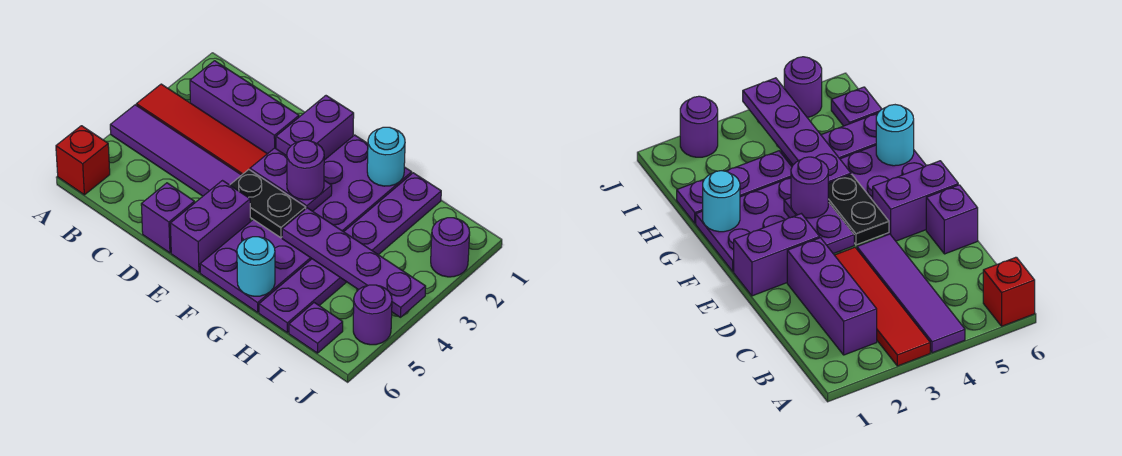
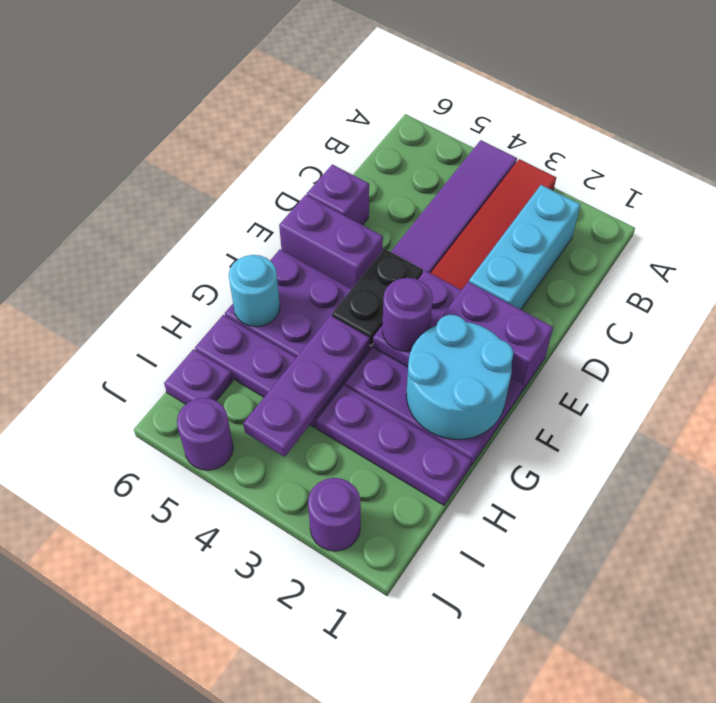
red 1x1 brick [56,126,110,195] -> none
purple 1x3 brick [190,61,299,154] -> cyan 1x3 brick [469,185,581,310]
cyan 1x1 round brick [367,127,405,186] -> cyan 2x2 round brick [406,315,513,440]
purple 1x4 plate [282,208,426,317] -> purple 1x3 plate [243,316,370,457]

